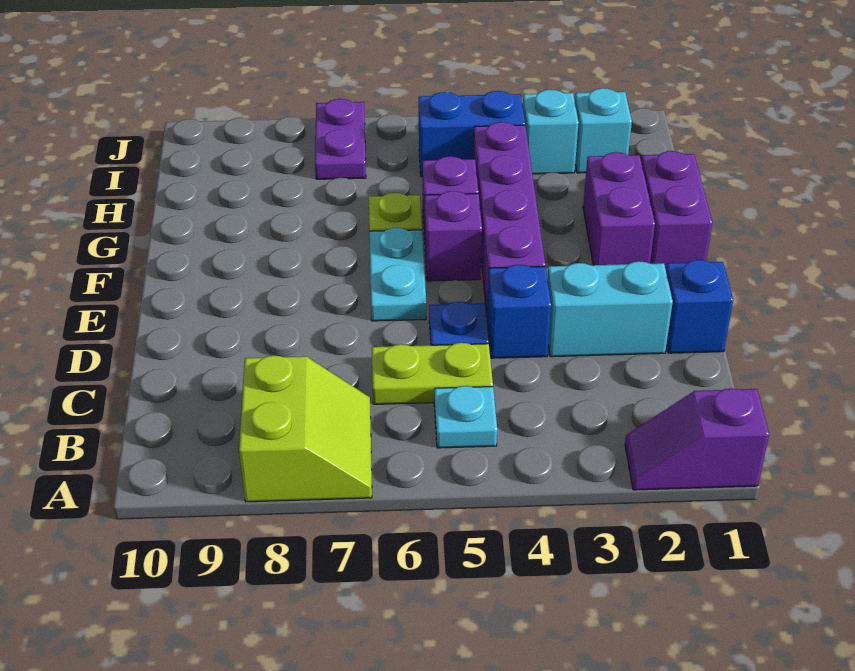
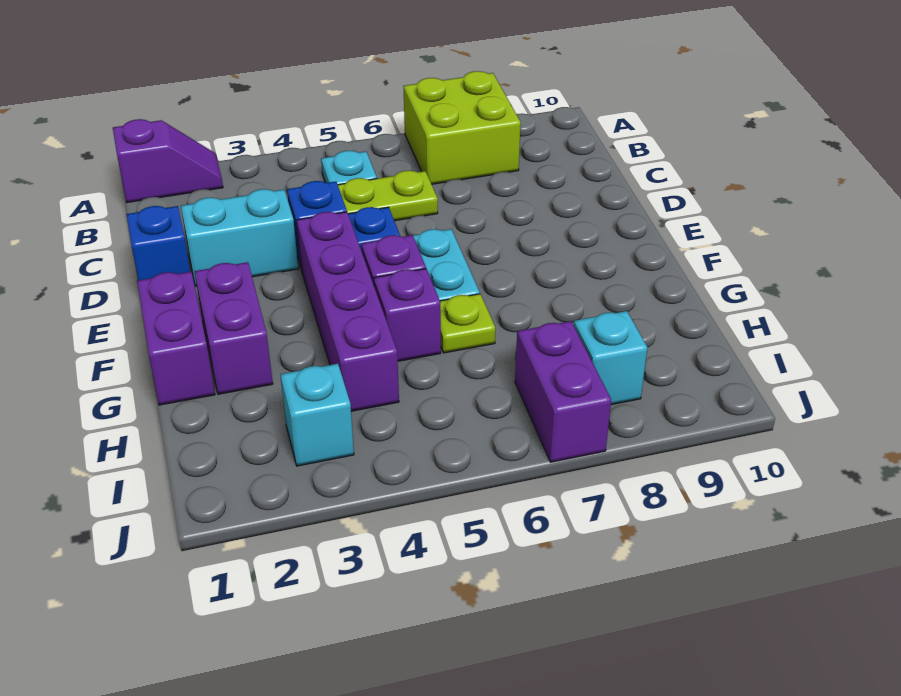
lime 2x2 slope [239,355,372,502] -> lime 2x2 brick [404,71,521,184]
cyan 1x1 brick [575,88,632,173] -> cyan 1x1 brick moved to [574,311,648,405]
blue 1x2 brick [419,91,525,177] -> none
purple 1x2 plate [315,99,366,179] -> purple 1x2 brick [515,321,611,462]

